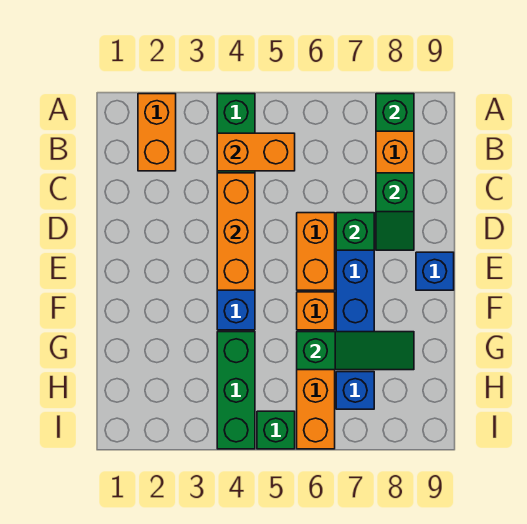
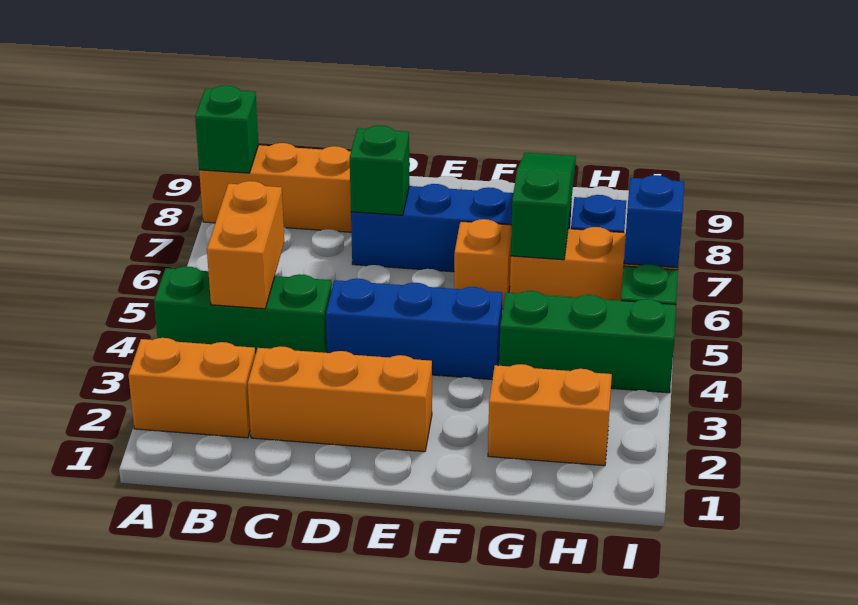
orange 1x3 brick [217,173,255,290] -> orange 1x3 brick moved to [248,346,432,452]
green 1x2 slope [376,173,414,250] -> none
orange 1x2 brick [297,213,335,290] -> orange 1x2 brick moved to [488,364,612,466]
blue 1x1 brick [416,252,454,290] -> blue 1x1 brick moved to [624,175,684,268]

